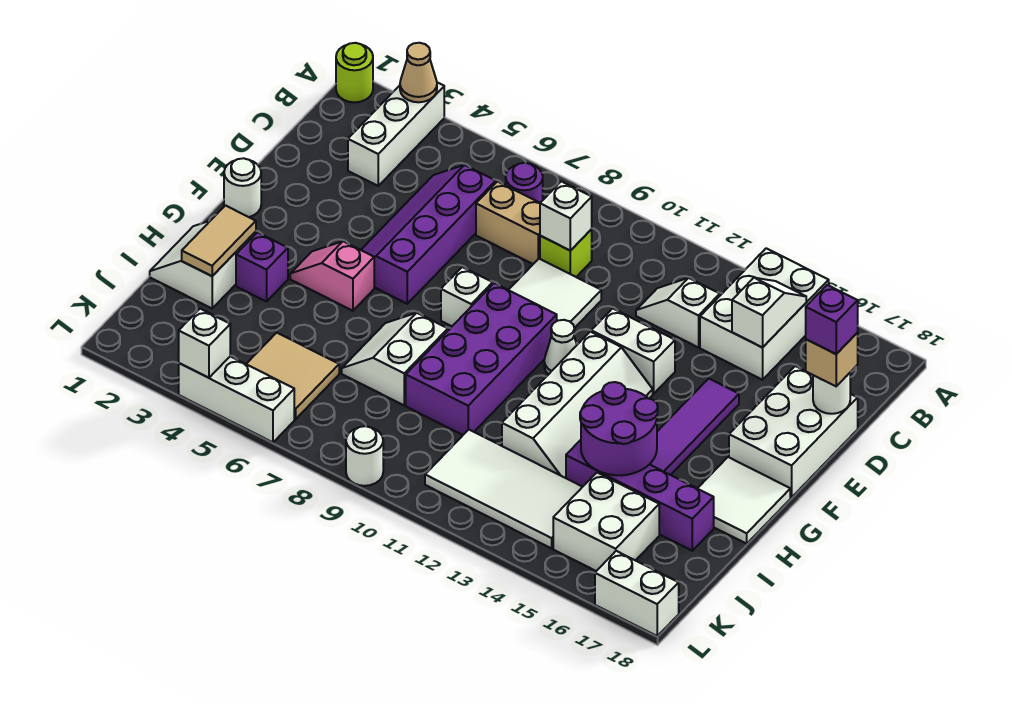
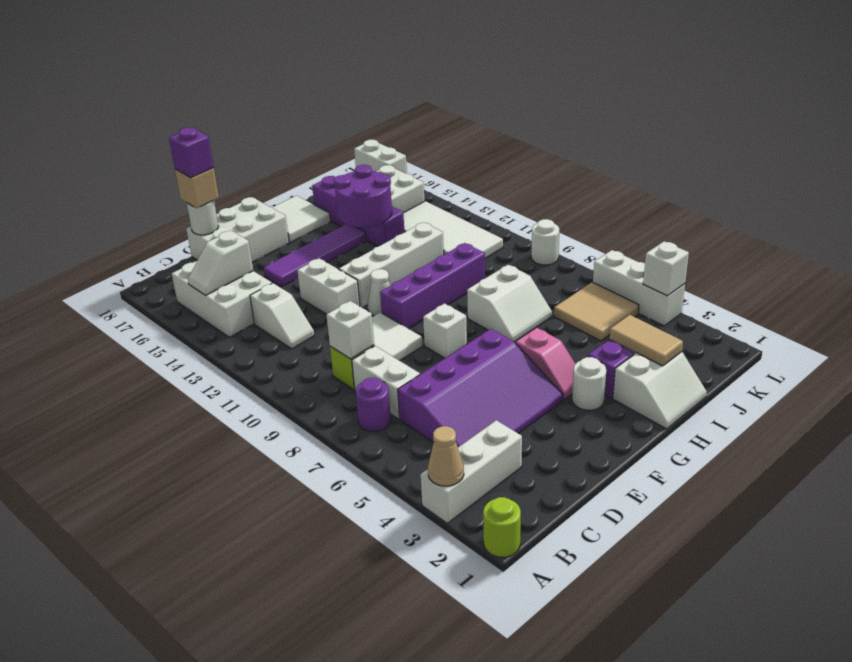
white 2x3 brick [700,248,829,380] -> white 2x3 brick turned to [172,261,272,337]
purple 2x4 slope [361,165,496,304] -> purple 3x4 slope [398,329,563,447]
tan 1x2 brick [476,181,540,264] -> white 1x2 brick [352,346,420,419]
white 1x1 round brick [224,158,261,217] -> white 1x1 round brick moved to [572,357,606,410]
purple 2x4 brick [406,283,557,435] -> purple 1x4 brick [380,243,485,329]
tan 1x2 tile [182,206,256,276] -> tan 1x2 tile turned to [610,315,683,366]

